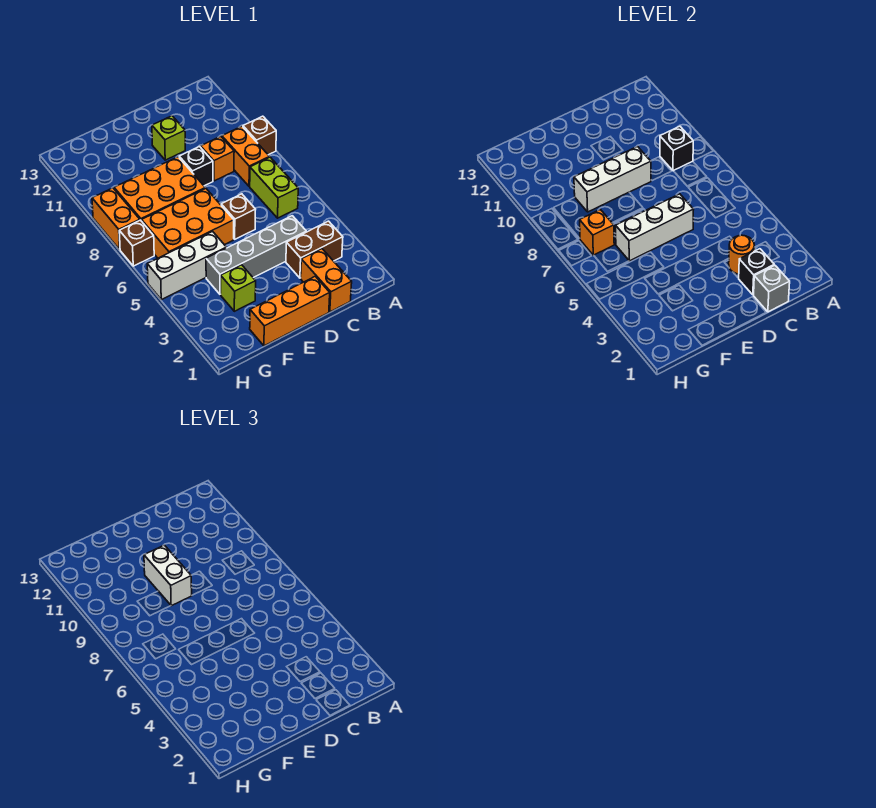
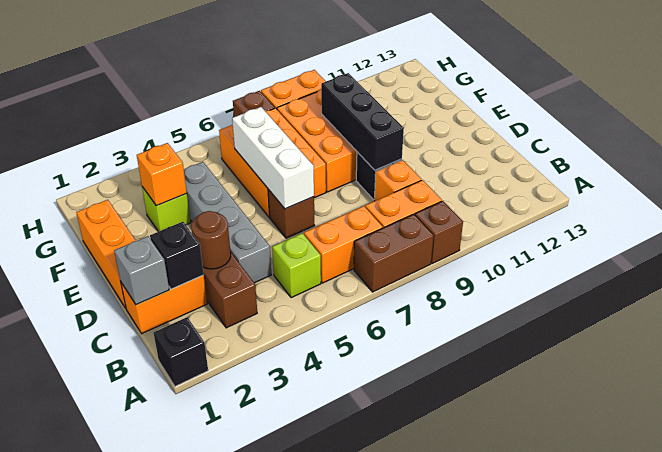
none -> brown 1x2 brick [354,214,434,292]
lime 1x2 brick [250,157,298,218] -> orange 1x2 brick [304,206,383,283]
black 1x1 brick [660,126,693,171] -> black 1x1 brick moved to [153,317,208,386]
orange 1x1 round brick [729,235,754,274] -> brown 1x1 round brick [191,211,231,269]
white 1x3 brick [574,147,651,212] -> black 1x3 brick [321,73,404,170]
lime 1x1 brick [152,116,185,160] -> lime 1x1 brick moved to [272,233,321,298]
white 1x2 brick [144,545,192,606] -> none
white 1x3 brick [147,232,226,300] -> none
orange 1x1 brick [580,210,614,255] -> orange 1x1 brick moved to [137,143,187,206]

